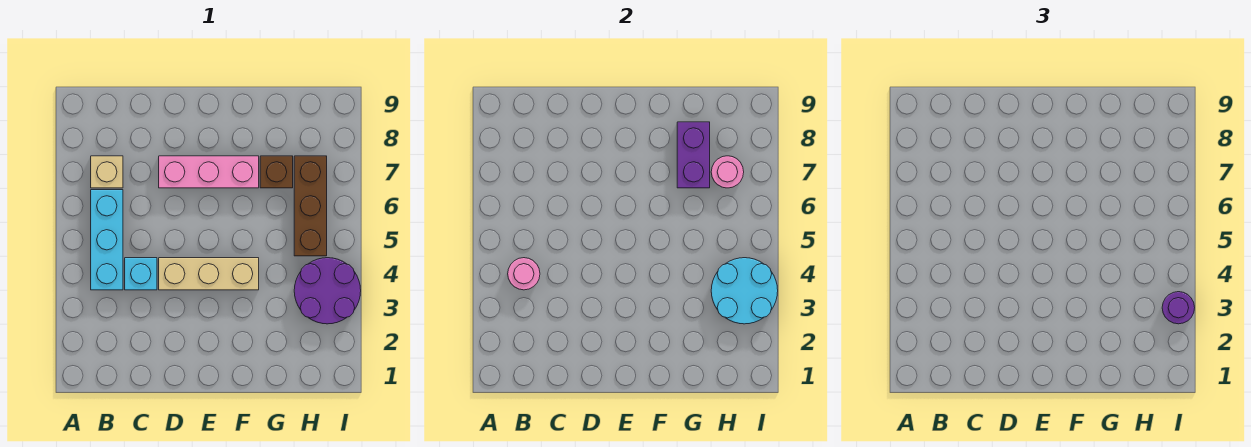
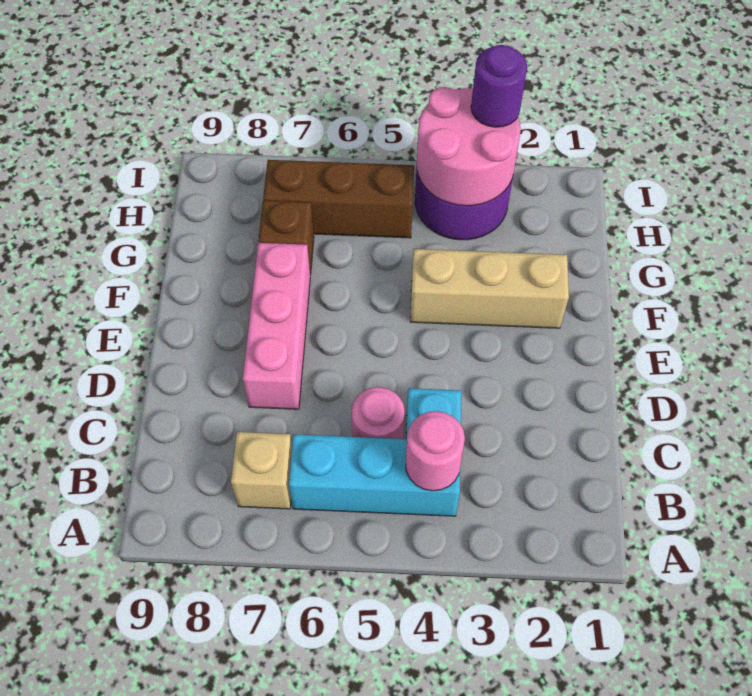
tan 1x3 brick [159,258,259,290] -> tan 1x3 brick turned to [410,249,569,328]
purple 1x2 brick [677,122,710,188] -> none
cyan 2x2 round brick [711,258,778,324] -> pink 2x2 round brick [417,87,521,206]
pink 1x1 round brick [711,156,744,188] -> pink 1x1 round brick moved to [351,387,405,439]

